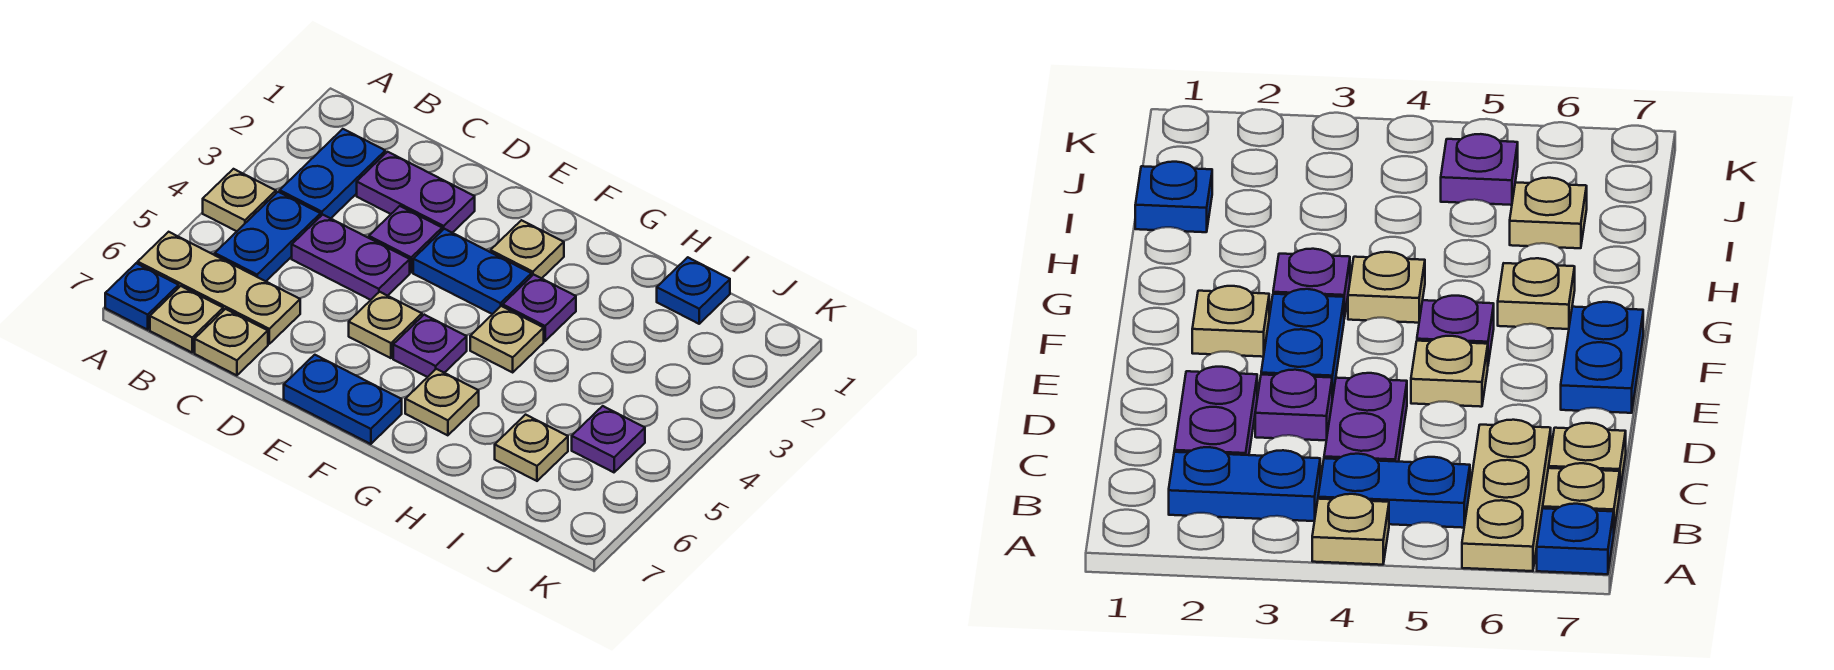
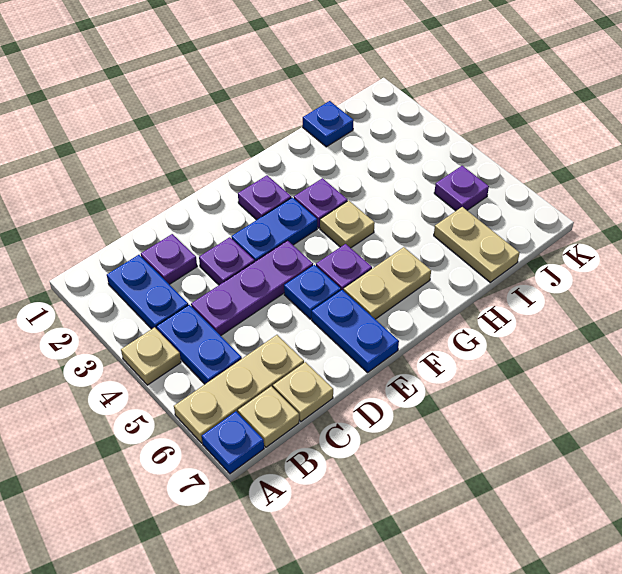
purple 1x2 plate [357,152,475,233] -> purple 1x1 plate [141,234,197,284]
purple 1x2 plate [292,215,410,300] -> purple 1x3 plate [191,241,313,336]
tan 1x1 plate [349,292,422,358] -> blue 1x1 plate [284,265,341,319]
blue 1x2 plate [284,355,402,444] -> blue 1x2 plate turned to [312,290,399,372]
tan 1x1 plate [491,220,564,278] -> purple 1x1 plate [238,175,291,220]
tan 1x1 plate [405,369,479,435] -> tan 1x2 plate [344,247,431,319]
tan 1x1 plate [495,415,568,481] -> tan 1x2 plate [434,207,520,282]

